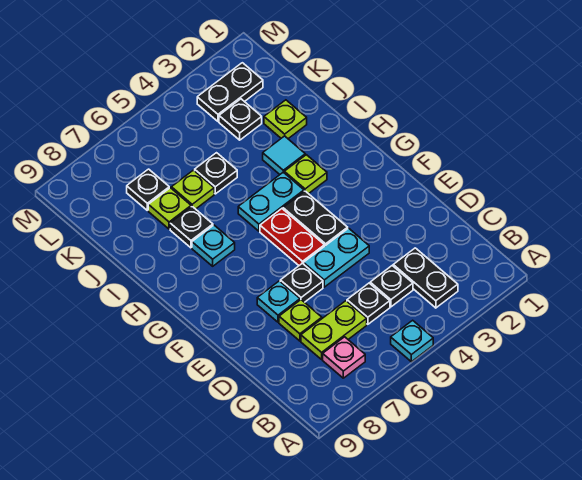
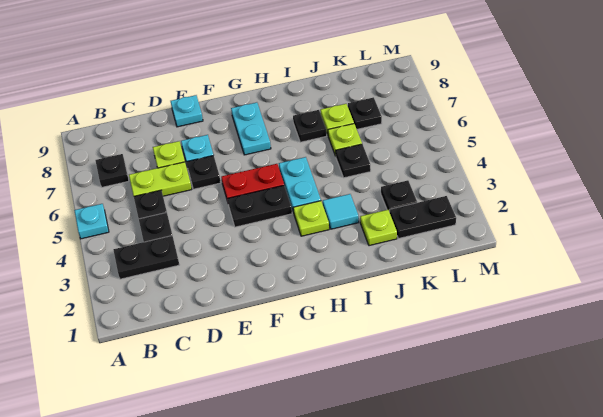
pink 1x1 plate [323,337,365,378] -> black 1x1 plate [95,154,129,187]
lime 1x2 plate [301,301,367,359] -> lime 1x2 plate turned to [129,162,192,196]
cyan 1x2 plate [304,228,369,287] -> cyan 1x2 plate moved to [231,102,271,155]
cyan 1x1 plate [192,225,235,266] -> cyan 1x1 plate moved to [171,95,203,127]
black 1x2 plate [197,63,263,121] -> black 1x2 plate turned to [390,196,456,238]

